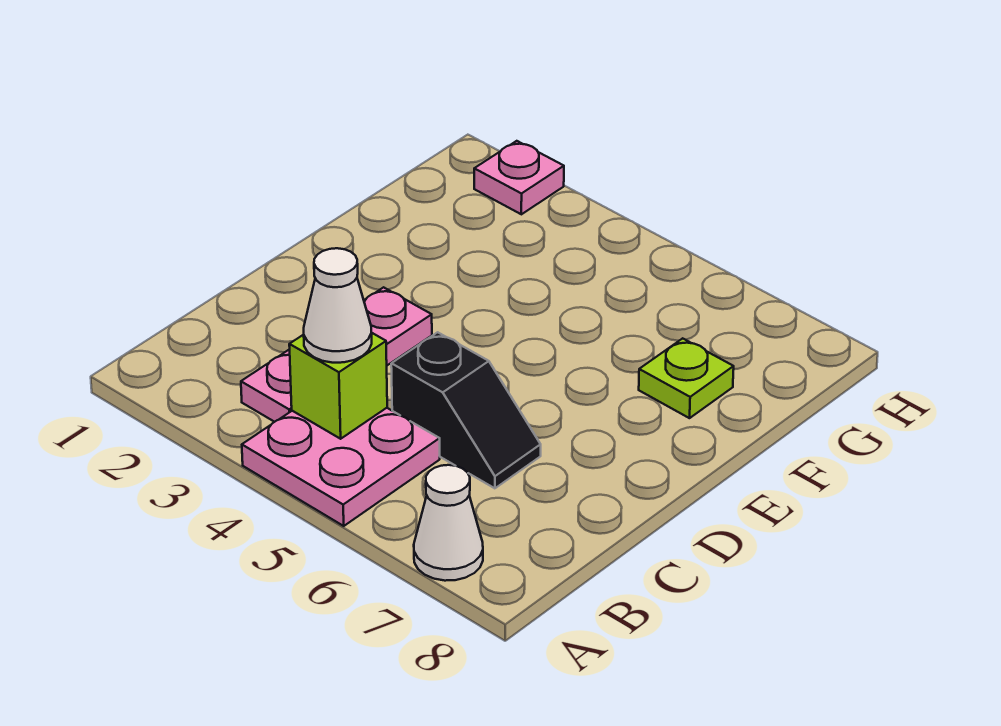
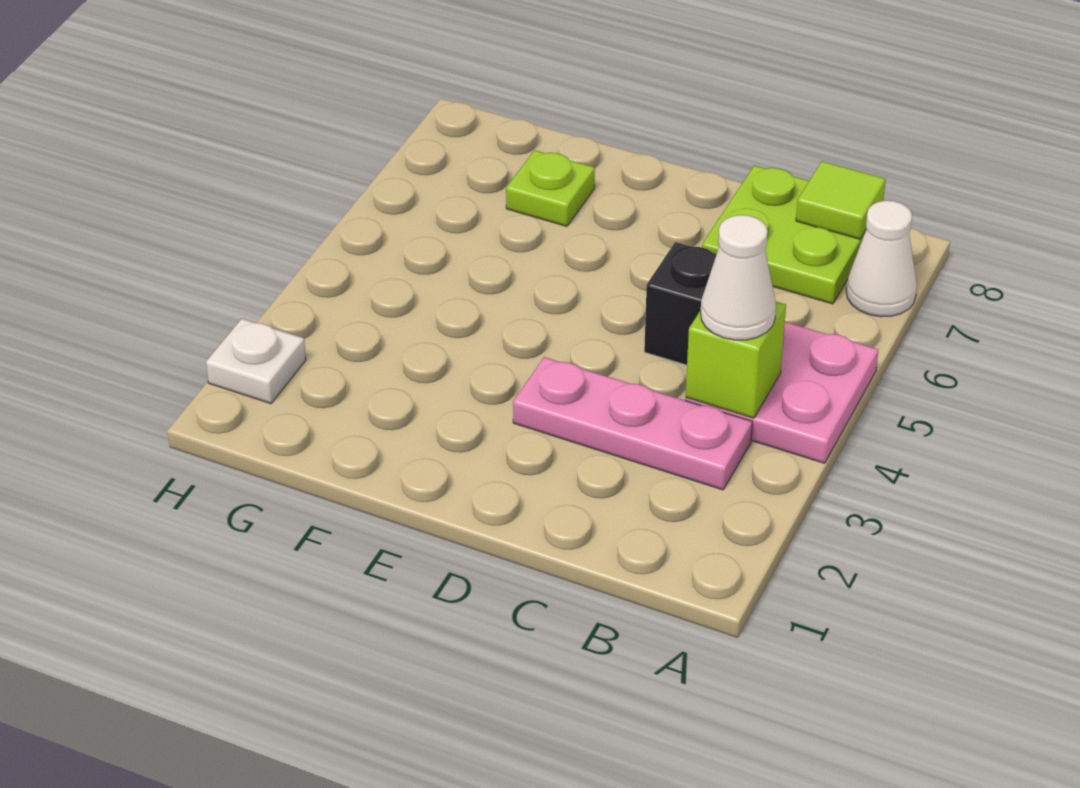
none -> lime 2x2 plate [702,165,865,304]
none -> lime 1x1 tile [796,161,886,239]
pink 1x1 plate [474,141,564,214] -> white 1x1 plate [206,319,306,404]

